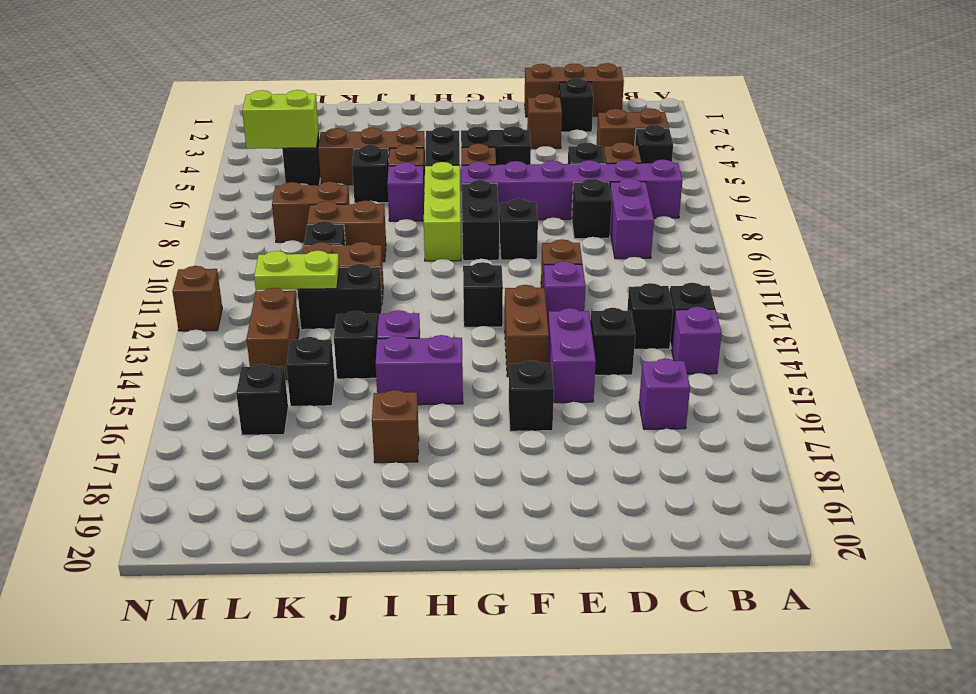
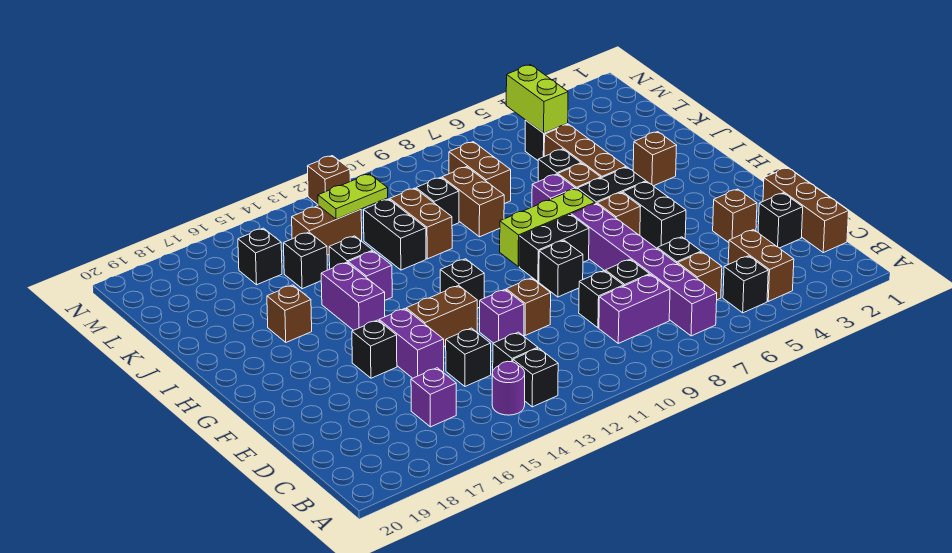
purple 1x1 brick [672,307,722,374] -> purple 1x1 round brick [492,361,525,415]
none -> black 1x1 brick [579,271,624,328]
purple 1x2 brick [548,308,596,403] -> purple 1x2 brick turned to [379,309,444,378]
none -> brown 1x1 brick [633,132,677,186]
lime 1x2 plate [254,251,339,290] -> lime 1x2 plate turned to [318,174,388,219]

